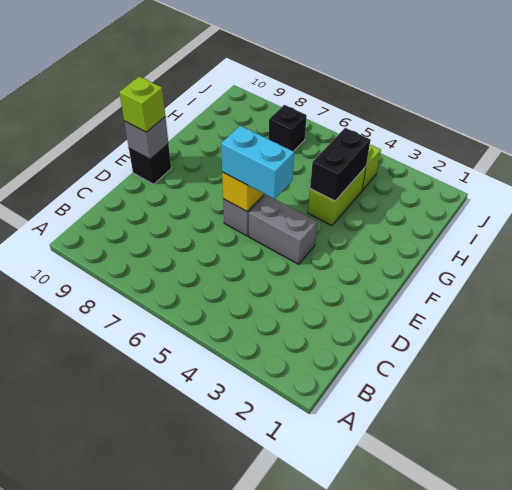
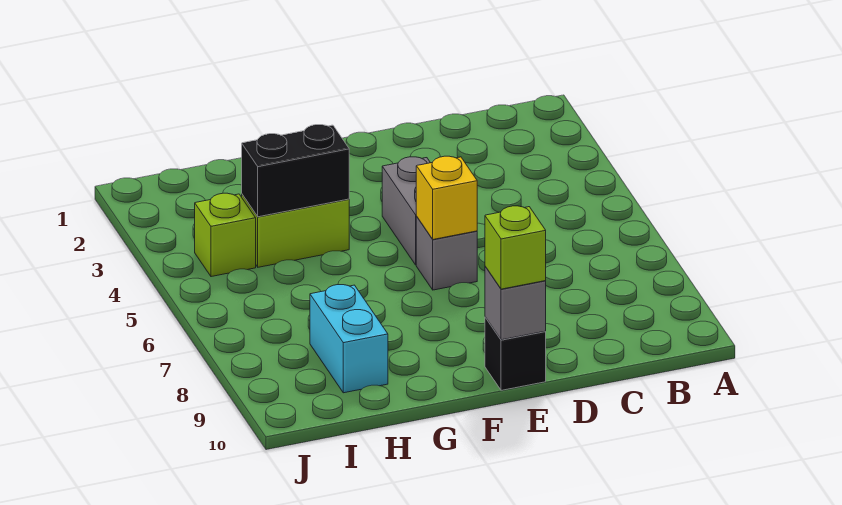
cyan 1x2 brick [221,126,294,199] -> cyan 1x2 brick moved to [310,285,388,393]
black 1x1 brick [269,105,307,151] -> none

